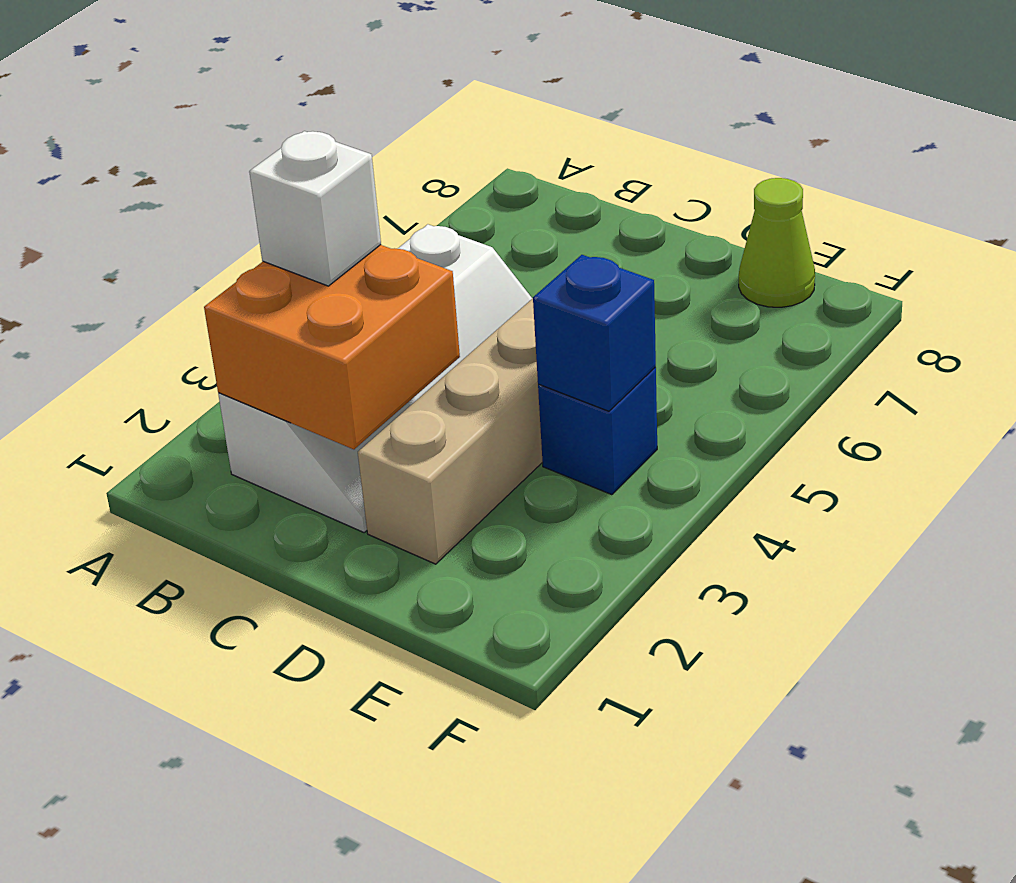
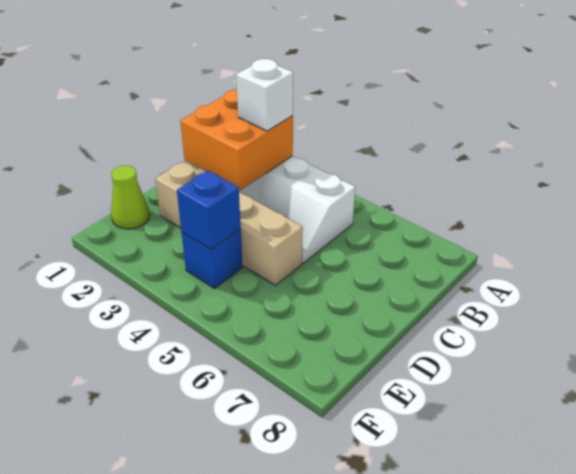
lime 1x1 cone [739,178,815,307] -> lime 1x1 cone moved to [111,166,150,229]

